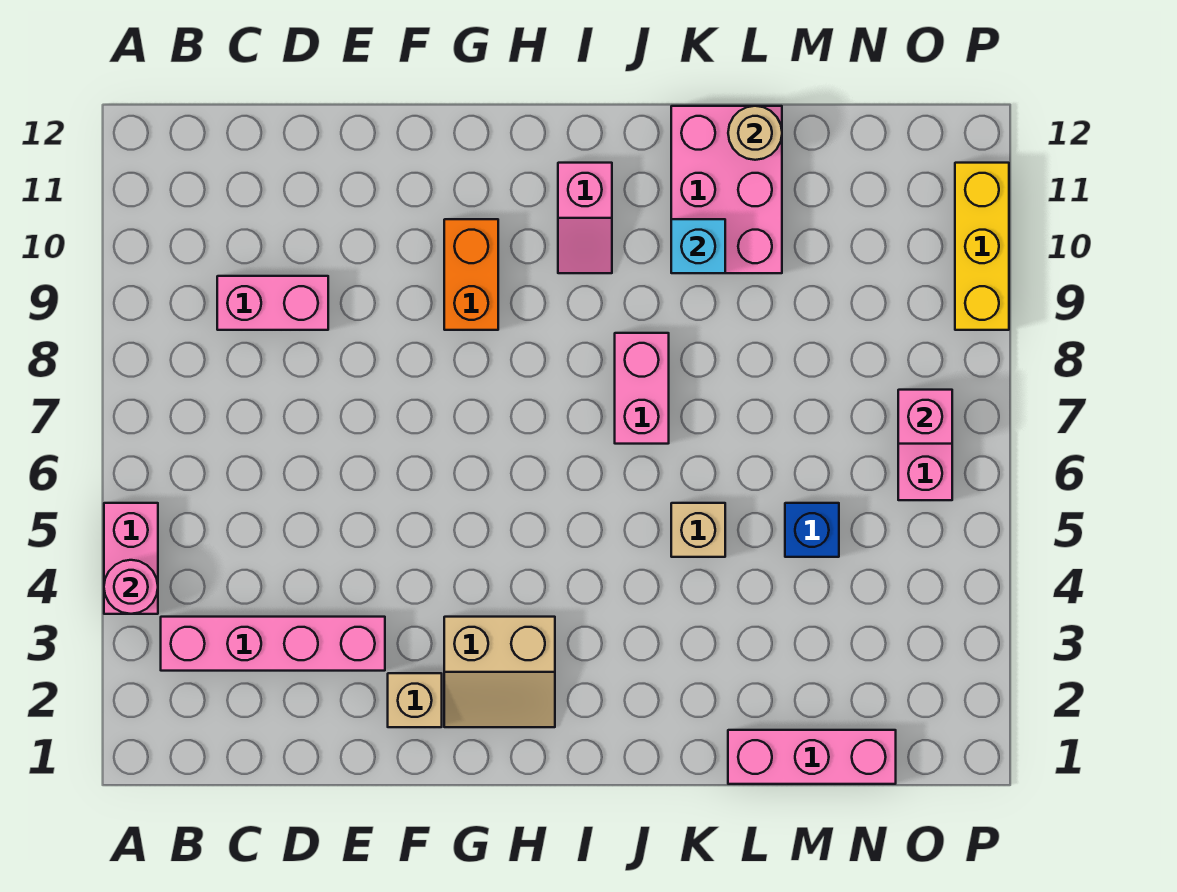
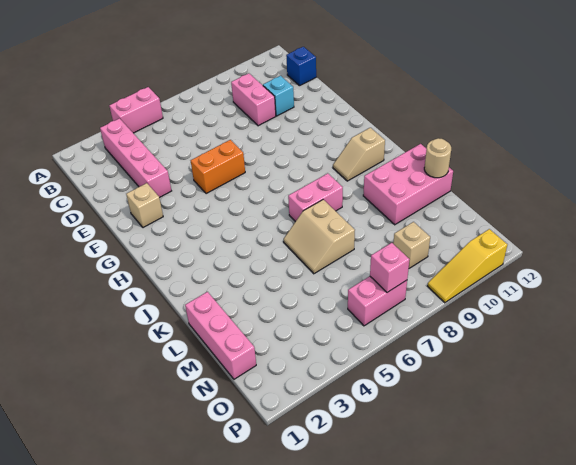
pink 1x1 round brick [104,560,158,614] -> none
tan 2x2 slope [444,617,555,727] -> tan 2x2 slope moved to [284,200,355,274]
orange 1x2 brick [444,219,498,330] -> orange 1x2 brick moved to [191,140,245,194]
pink 1x2 slope [558,163,612,273] -> tan 1x2 slope [333,128,385,181]
tan 1x1 brick [671,503,725,557] -> tan 1x1 brick moved to [393,222,430,268]
cyan 1x1 brick [671,219,725,273] -> cyan 1x1 brick moved to [263,76,294,116]
blue 1x1 brick [785,503,839,557] -> blue 1x1 brick moved to [286,47,316,86]
yellow 1x3 brick [955,163,1009,330] -> yellow 1x3 slope [428,229,507,303]

